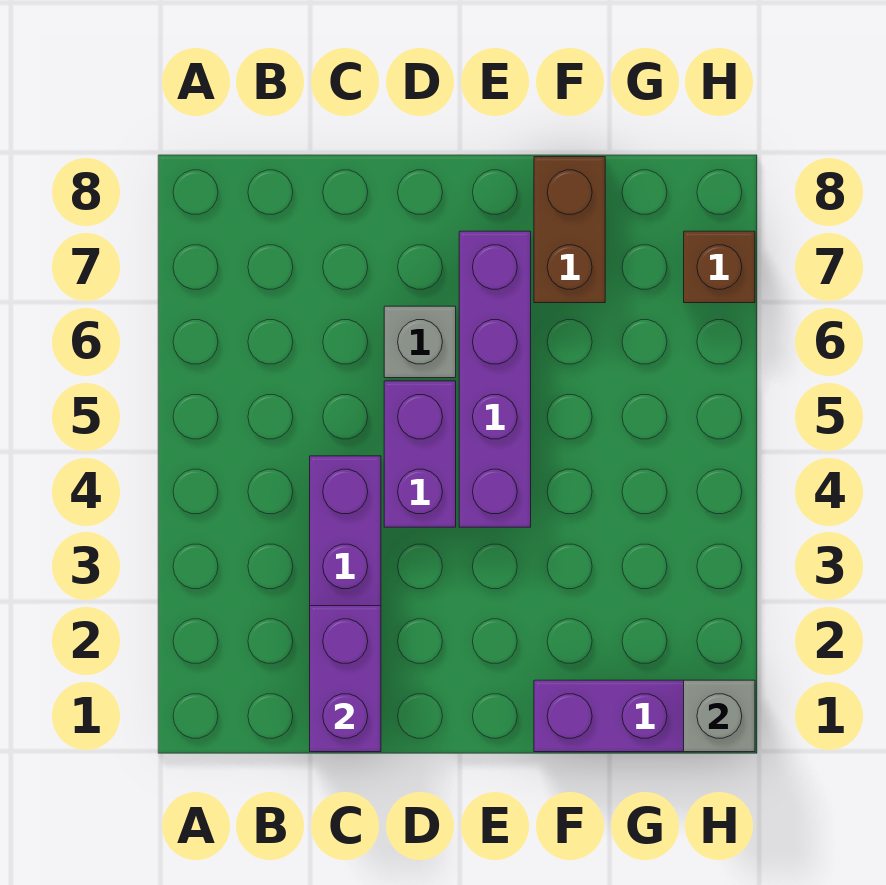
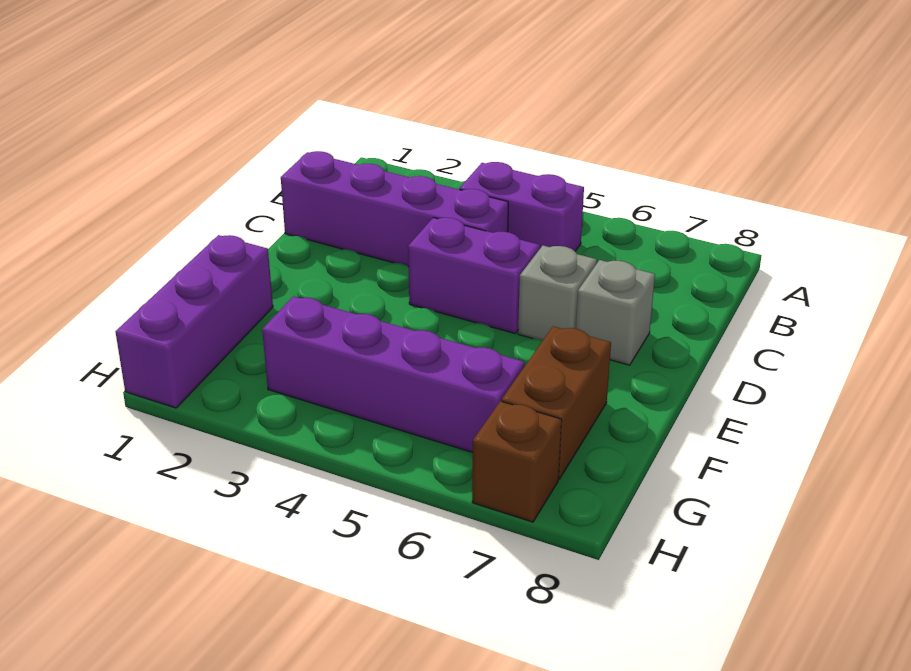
purple 1x2 brick [310,606,381,752] -> purple 1x2 brick moved to [459,162,584,251]
purple 1x4 brick [459,231,531,527] -> purple 1x4 brick moved to [262,296,524,453]
brown 1x2 brick [534,157,605,303] -> brown 1x2 brick turned to [502,326,611,479]
grey 1x1 brick [684,680,755,752] -> grey 1x1 brick moved to [576,260,655,365]

